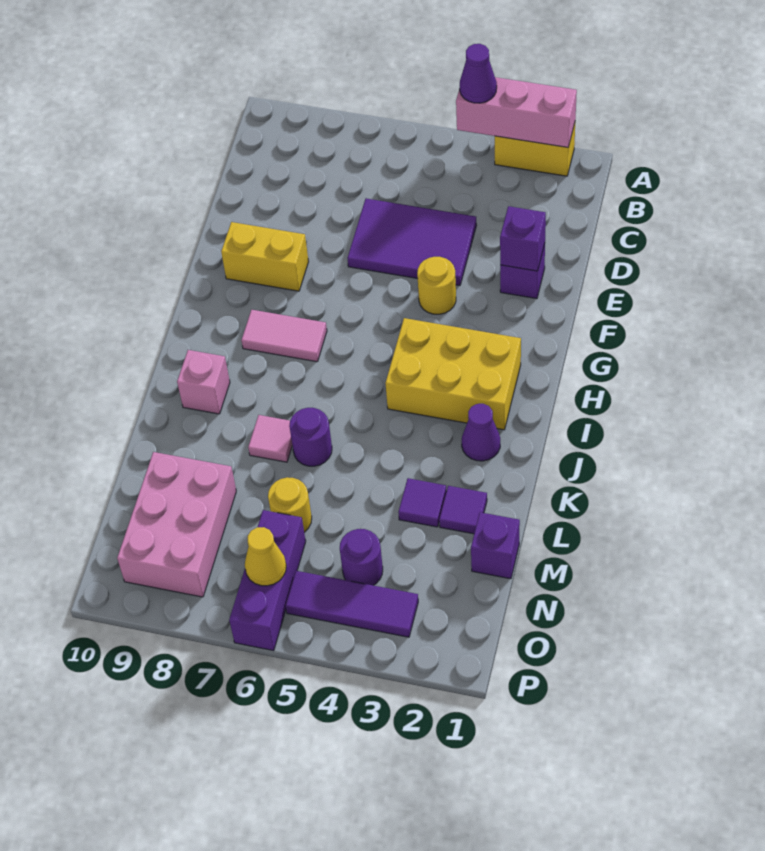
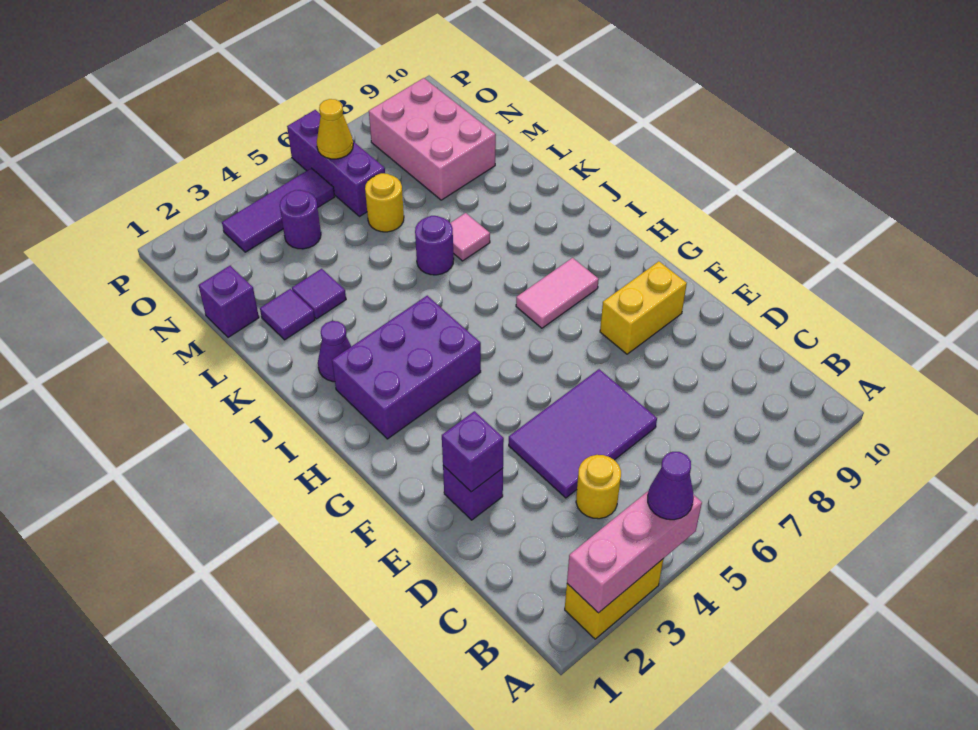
yellow 1x1 round brick [417,257,456,314] -> yellow 1x1 round brick moved to [576,455,621,519]
yellow 2x3 brick [385,318,521,430] -> purple 2x3 brick [332,296,481,439]
pink 1x1 brick [177,350,230,414] -> none

